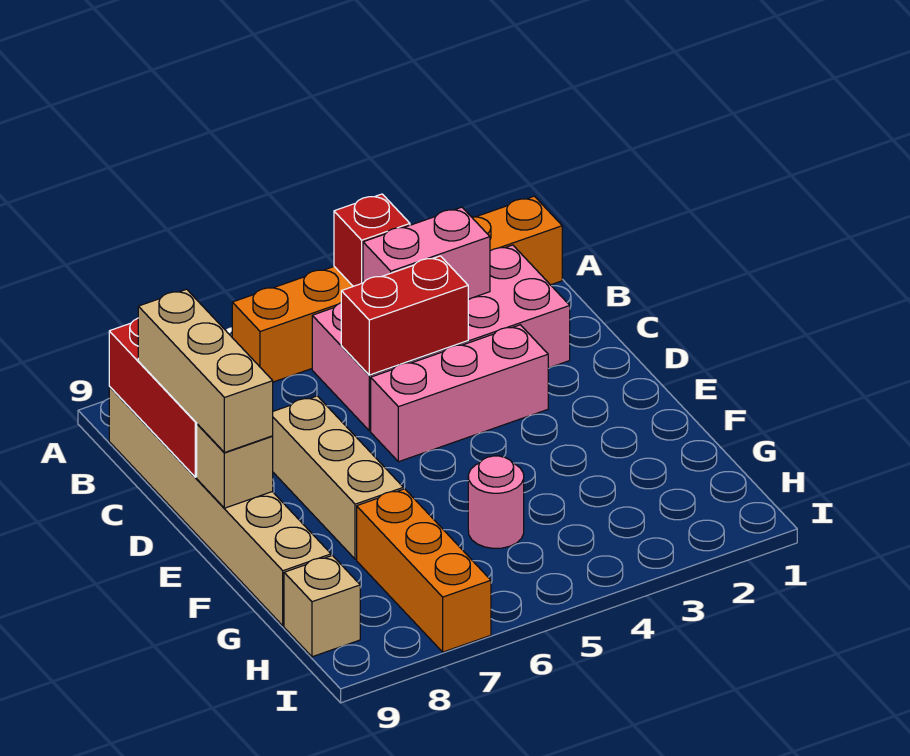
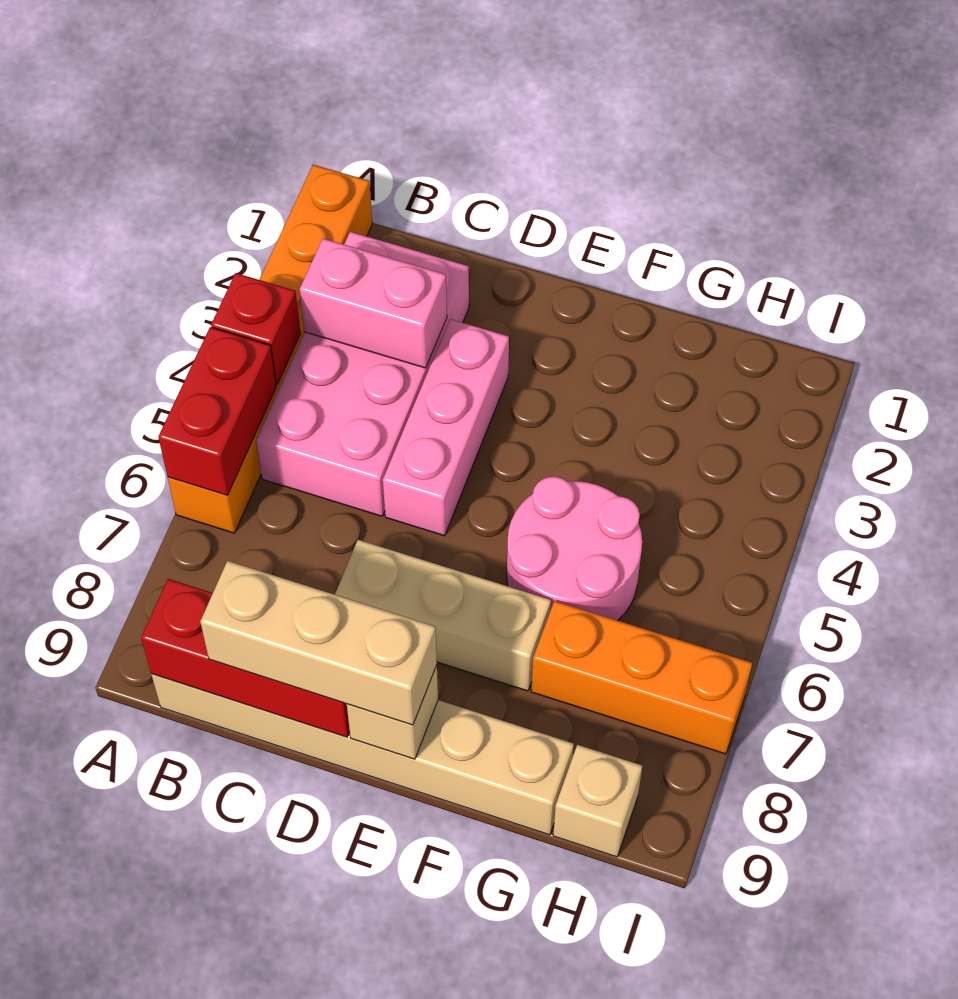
pink 1x2 brick [363,207,490,299] -> pink 1x2 brick turned to [300,239,447,368]
red 1x2 brick [341,256,468,375] -> red 1x2 brick moved to [158,327,276,495]
pink 1x1 round brick [468,456,524,548] -> pink 2x2 round brick [507,477,642,621]

